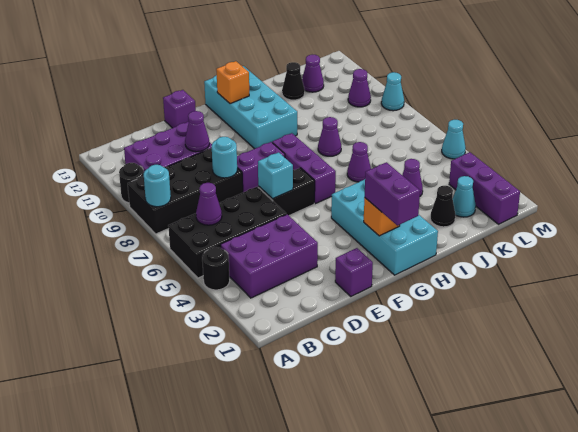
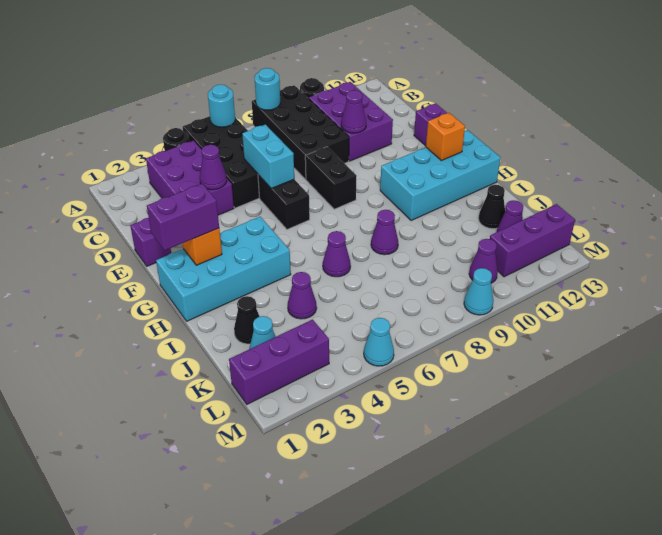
purple 1x1 cone [196,183,222,225] -> purple 1x1 cone moved to [200,145,227,190]
cyan 1x1 round brick [212,137,237,178] -> cyan 1x1 round brick moved to [208,85,235,127]
cyan 1x1 brick [258,152,293,199] -> cyan 1x2 brick [242,124,294,188]
purple 1x2 brick [237,142,285,192] -> black 1x2 brick [305,147,357,209]
purple 1x3 brick [272,133,336,204] -> purple 1x3 brick moved to [490,204,575,277]

